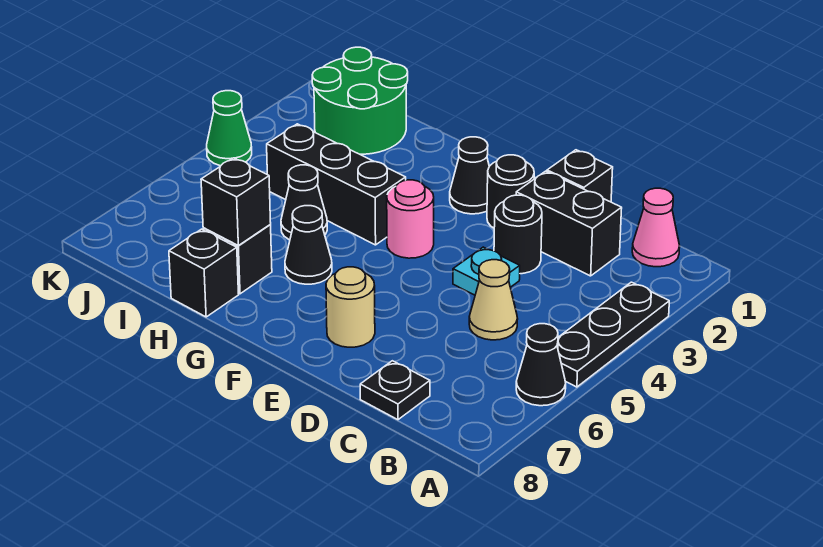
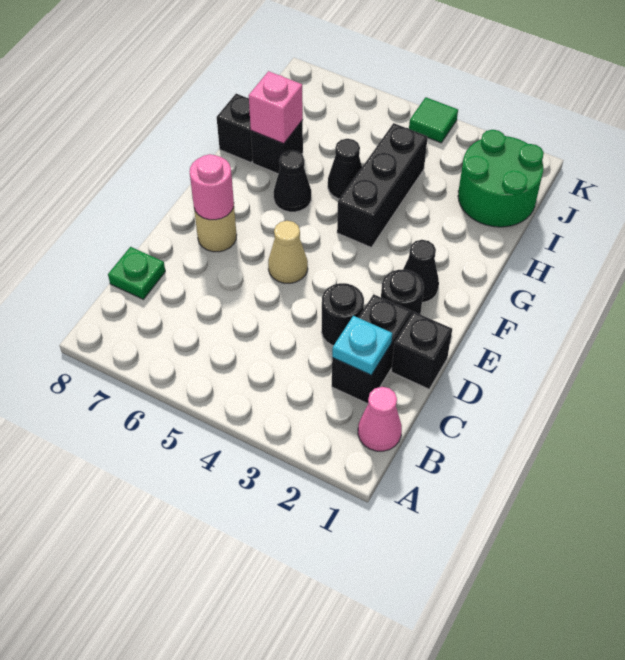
black 1x3 plate [557,282,669,387] -> none
black 1x1 cone [516,324,566,406] -> none
tan 1x1 cone [469,260,518,340] -> tan 1x1 cone moved to [268,221,308,283]
black 1x1 plate [360,361,430,420] -> green 1x1 plate [108,247,165,299]
cyan 1x1 plate [453,247,520,295] -> cyan 1x1 plate moved to [332,316,392,375]
pink 1x1 round brick [387,180,434,258] -> pink 1x1 round brick moved to [190,154,234,220]
black 1x1 brick [201,158,271,245] -> pink 1x1 brick [249,71,303,144]
green 1x1 cone [207,91,252,166] -> green 1x1 tile [409,97,458,143]

